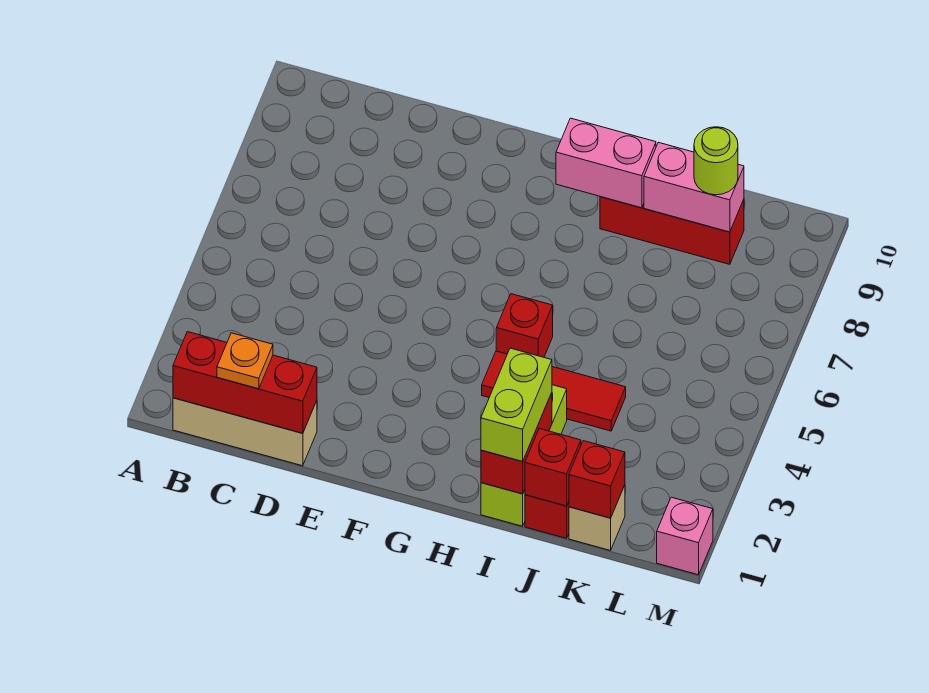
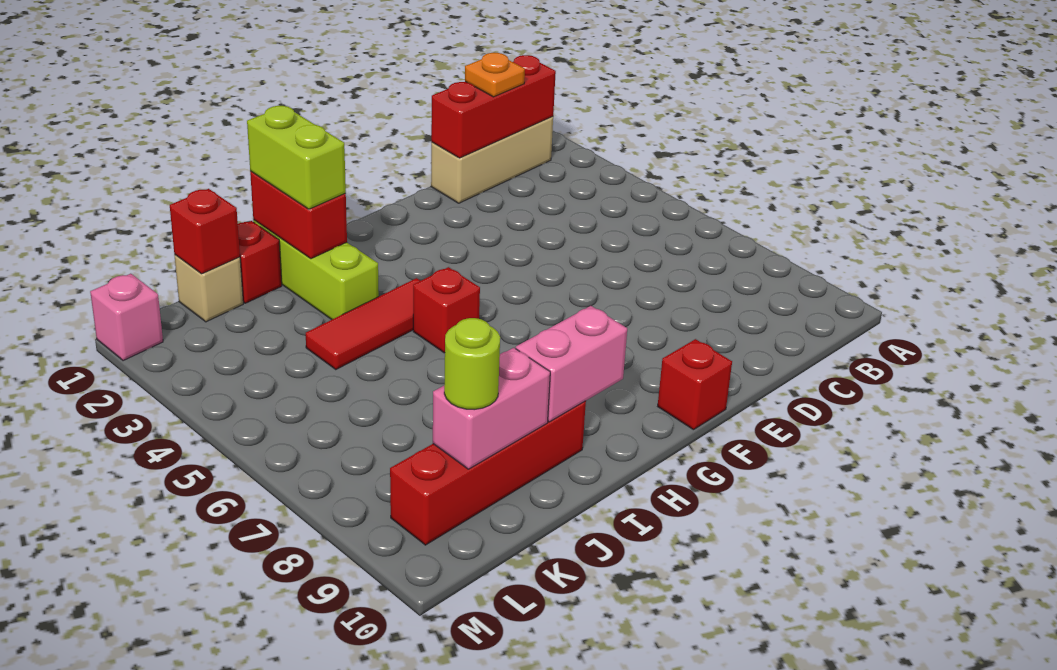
red 1x3 brick [600,197,744,264] -> red 1x4 brick [390,401,586,545]
red 1x1 brick [525,429,581,506] -> red 1x1 brick moved to [658,339,732,430]

